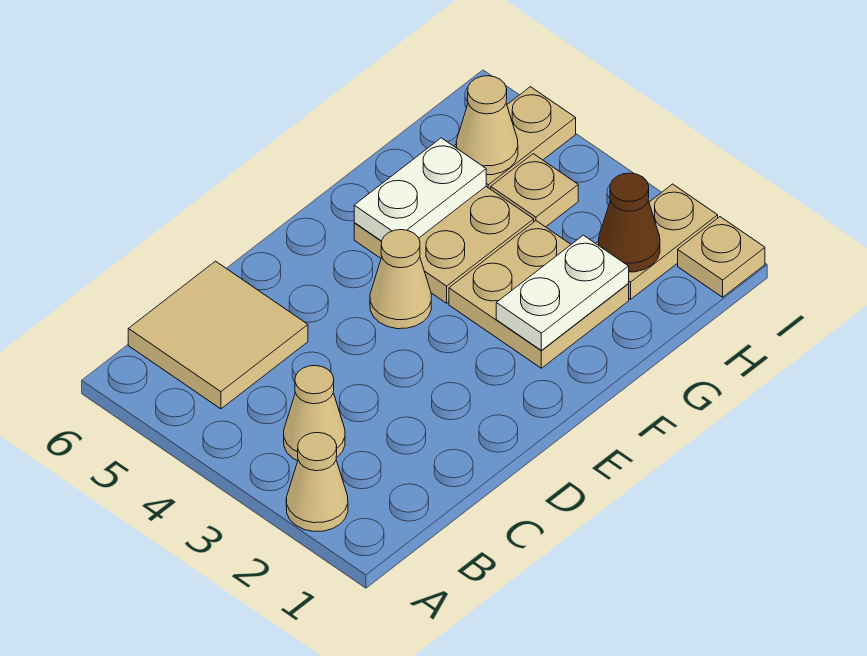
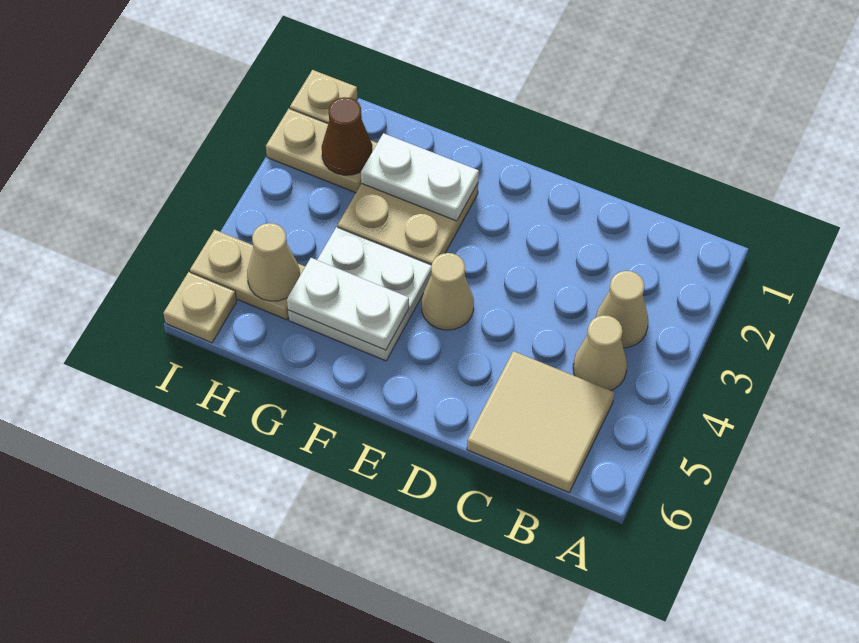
tan 1x1 cone [286,433,348,531] -> tan 1x1 cone moved to [573,315,627,391]
tan 2x2 plate [354,187,534,303] -> white 2x2 plate [288,227,431,361]
tan 1x1 plate [491,154,578,227] -> tan 1x1 plate moved to [163,272,237,343]

